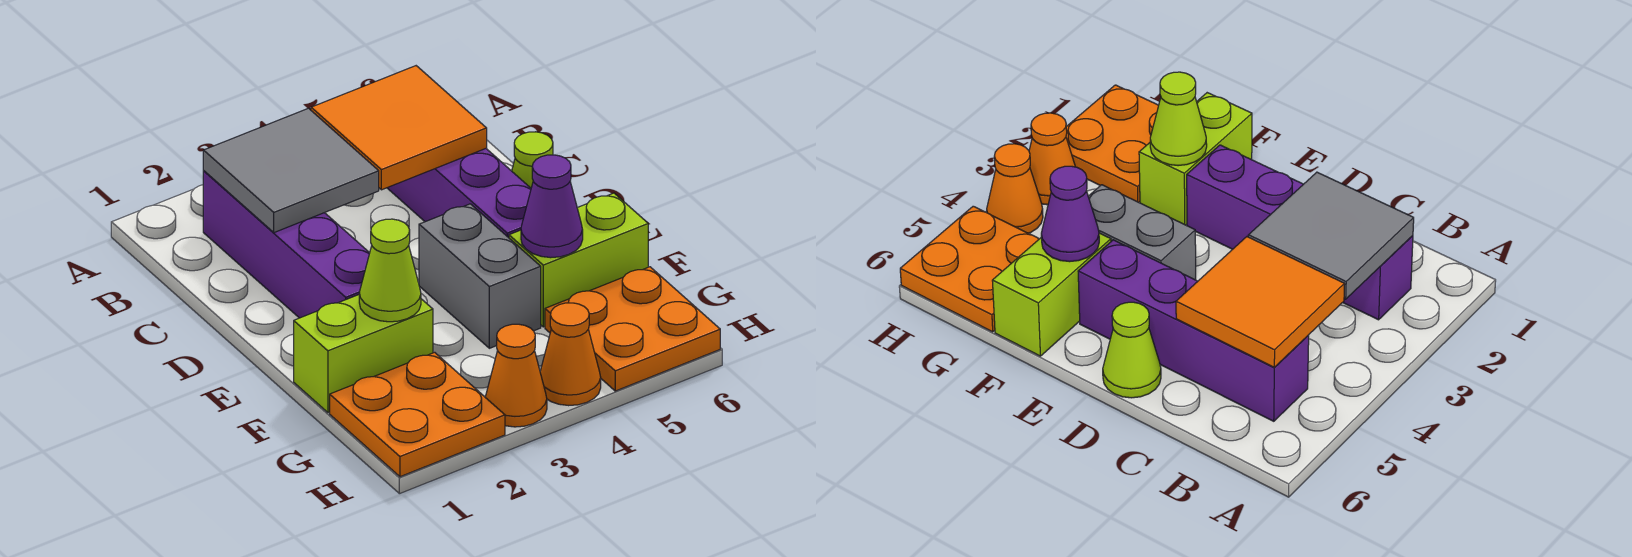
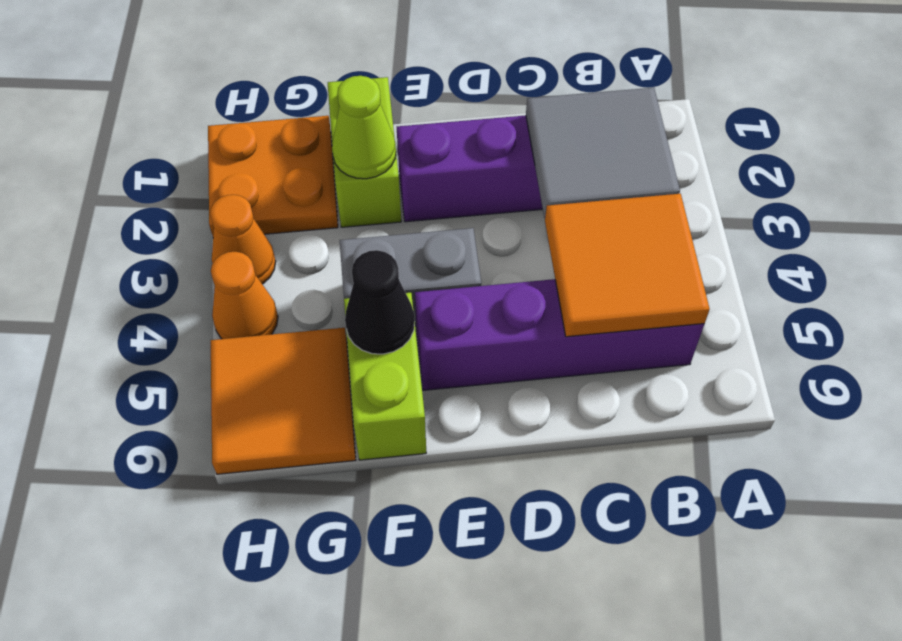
lime 1x1 cone [512,132,553,188] -> none
purple 1x1 cone [521,155,583,258] -> black 1x1 cone [345,250,415,354]
orange 2x2 plate [545,267,720,391] -> orange 2x2 tile [211,328,356,474]

